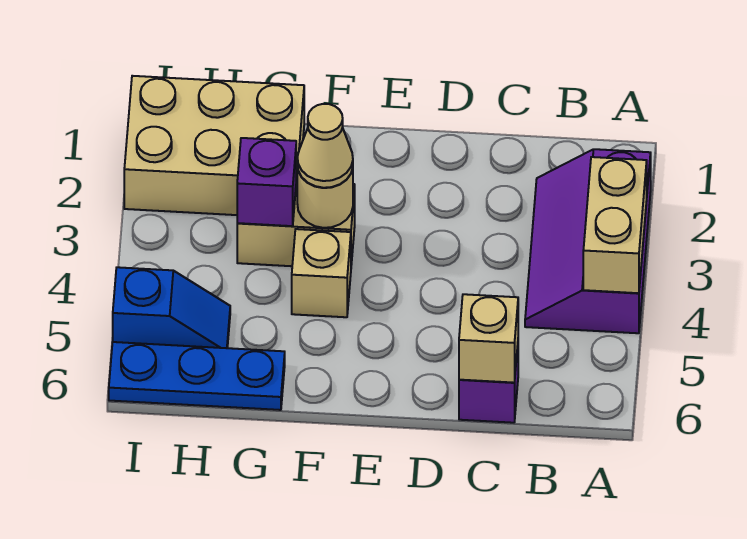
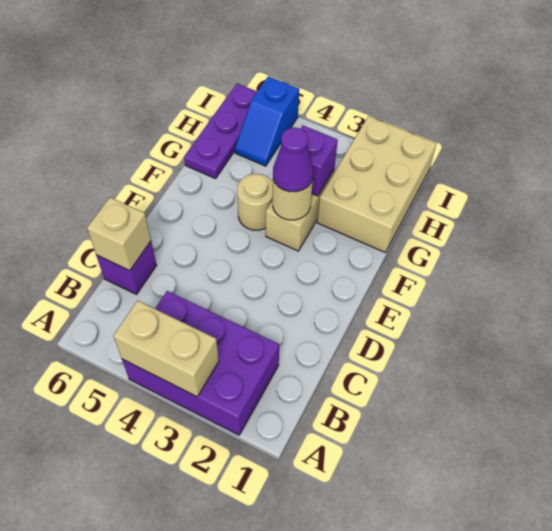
purple 2x3 slope [525,149,651,333] -> purple 2x3 brick [122,291,279,435]
tan 1x1 cone [297,104,353,188] -> purple 1x1 cone [273,127,313,192]
tan 1x1 brick [292,229,351,317] -> tan 1x1 round brick [237,174,273,230]
blue 1x3 plate [109,342,285,410] -> purple 1x3 plate [184,84,257,179]

